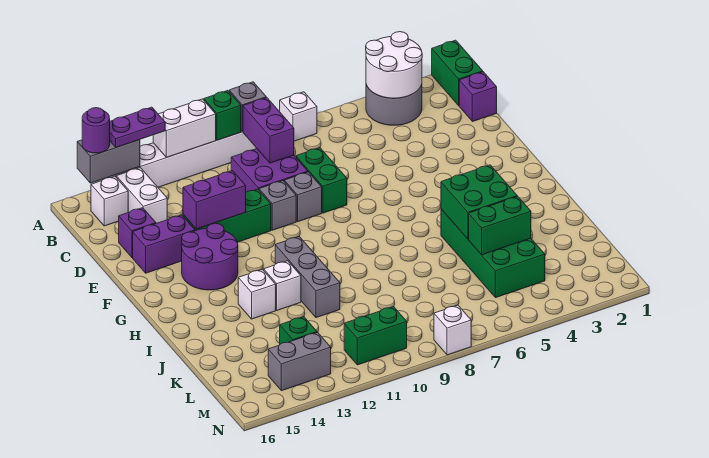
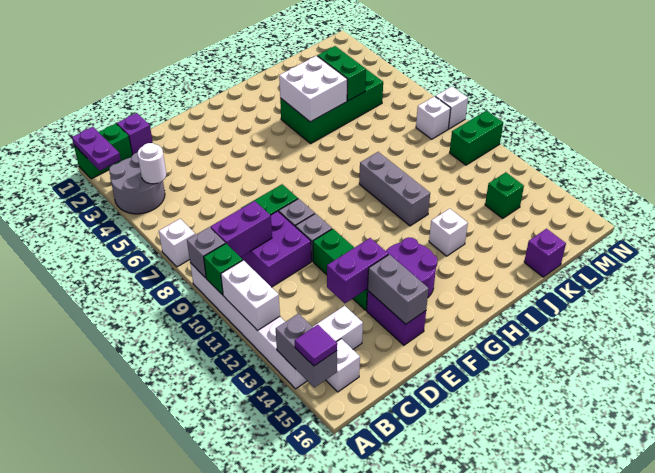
white 2x2 round brick [366,32,422,98] -> white 1x1 round brick [137,143,166,184]
purple 1x2 plate [110,107,165,147] -> purple 1x2 plate moved to [72,127,121,171]
purple 1x1 round brick [82,108,110,153] -> purple 1x1 tile [295,325,337,366]
purple 1x1 brick [118,208,156,257] -> purple 1x1 brick moved to [524,229,566,277]
purple 1x2 brick [183,171,246,229] -> purple 1x2 brick turned to [327,238,388,303]
grey 1x3 brick [275,237,340,318] -> grey 1x3 brick turned to [359,152,430,226]
green 2x2 brick [441,165,517,239] -> white 2x2 brick [279,56,347,122]
white 1x1 brick [264,261,301,310] -> white 1x1 brick moved to [416,96,451,139]
green 1x2 brick [344,307,407,365] -> green 1x2 brick turned to [450,111,503,165]
grey 1x2 brick [268,332,331,391] -> grey 1x2 brick moved to [368,254,429,324]

